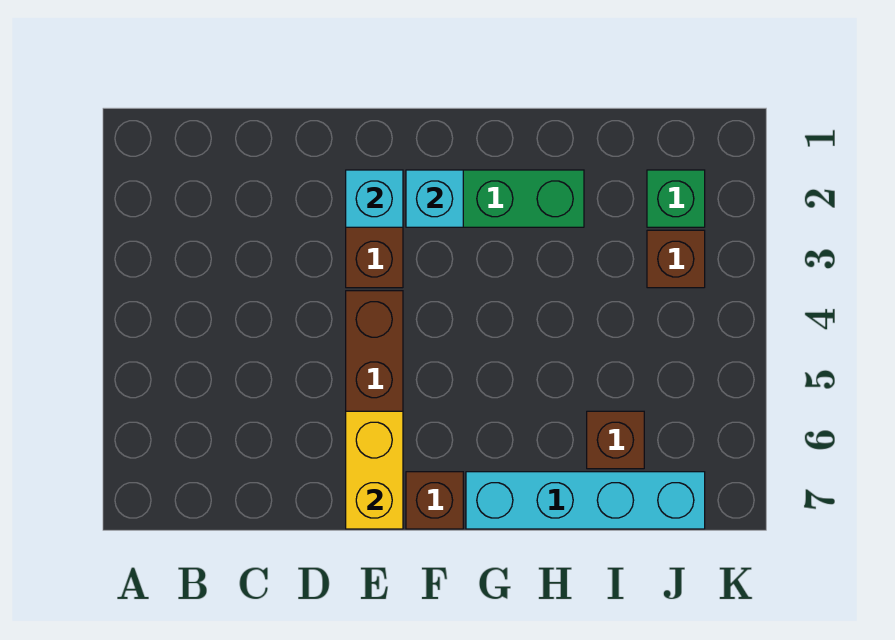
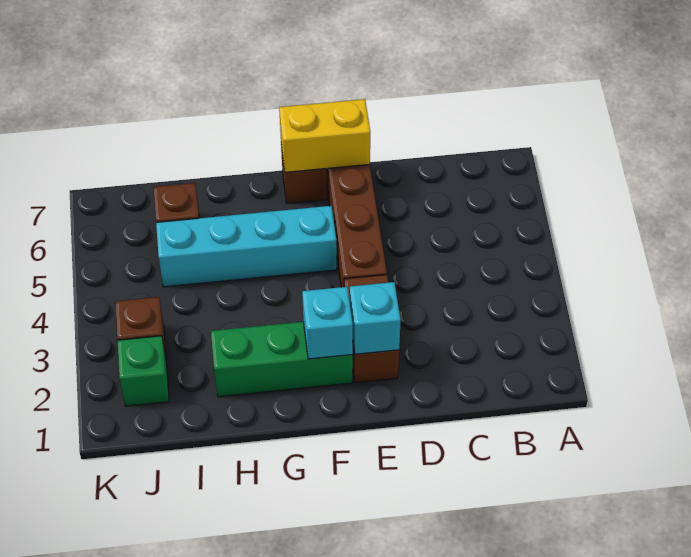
yellow 1x2 brick [346,411,403,529] -> yellow 1x2 brick turned to [279,99,370,172]
cyan 1x4 brick [466,472,705,529] -> cyan 1x4 brick moved to [156,206,337,287]

